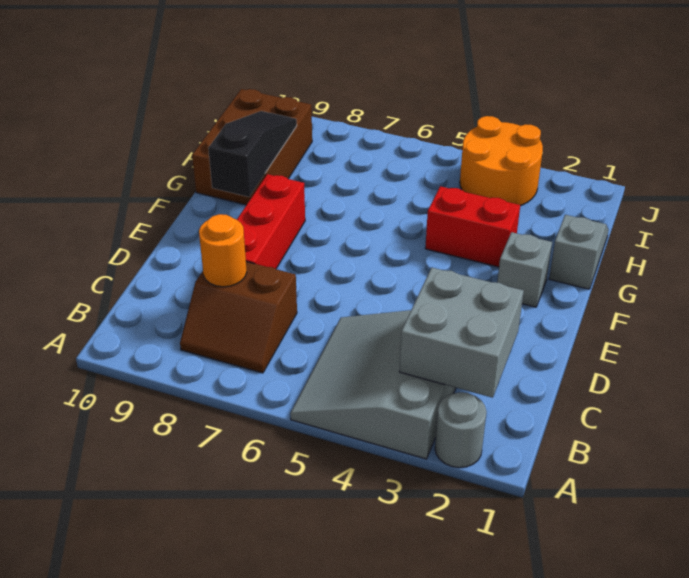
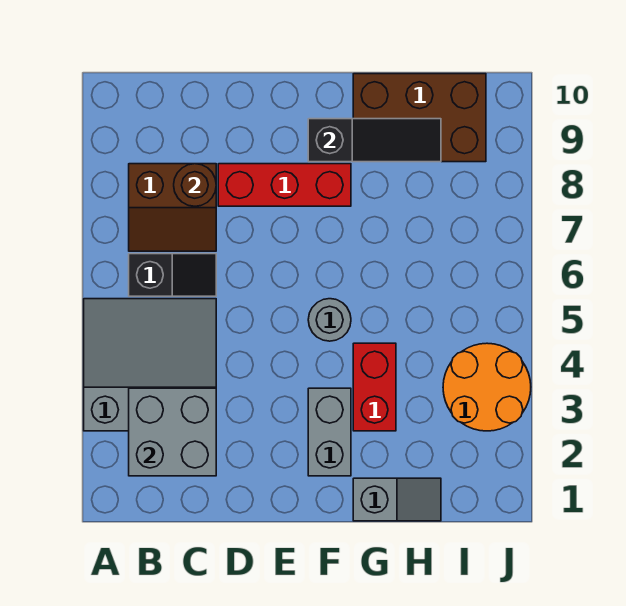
grey 1x1 round brick [435,392,487,468] -> grey 1x1 round brick moved to [308,299,351,341]
none -> black 1x2 slope [129,254,216,296]
brown 2x2 slope [180,262,297,373] -> brown 2x2 slope turned to [129,164,216,251]
orange 1x1 round brick [199,214,247,287] -> brown 1x1 round brick [174,164,216,206]
grey 1x1 brick [497,232,552,307] -> grey 1x2 brick [308,388,351,476]

